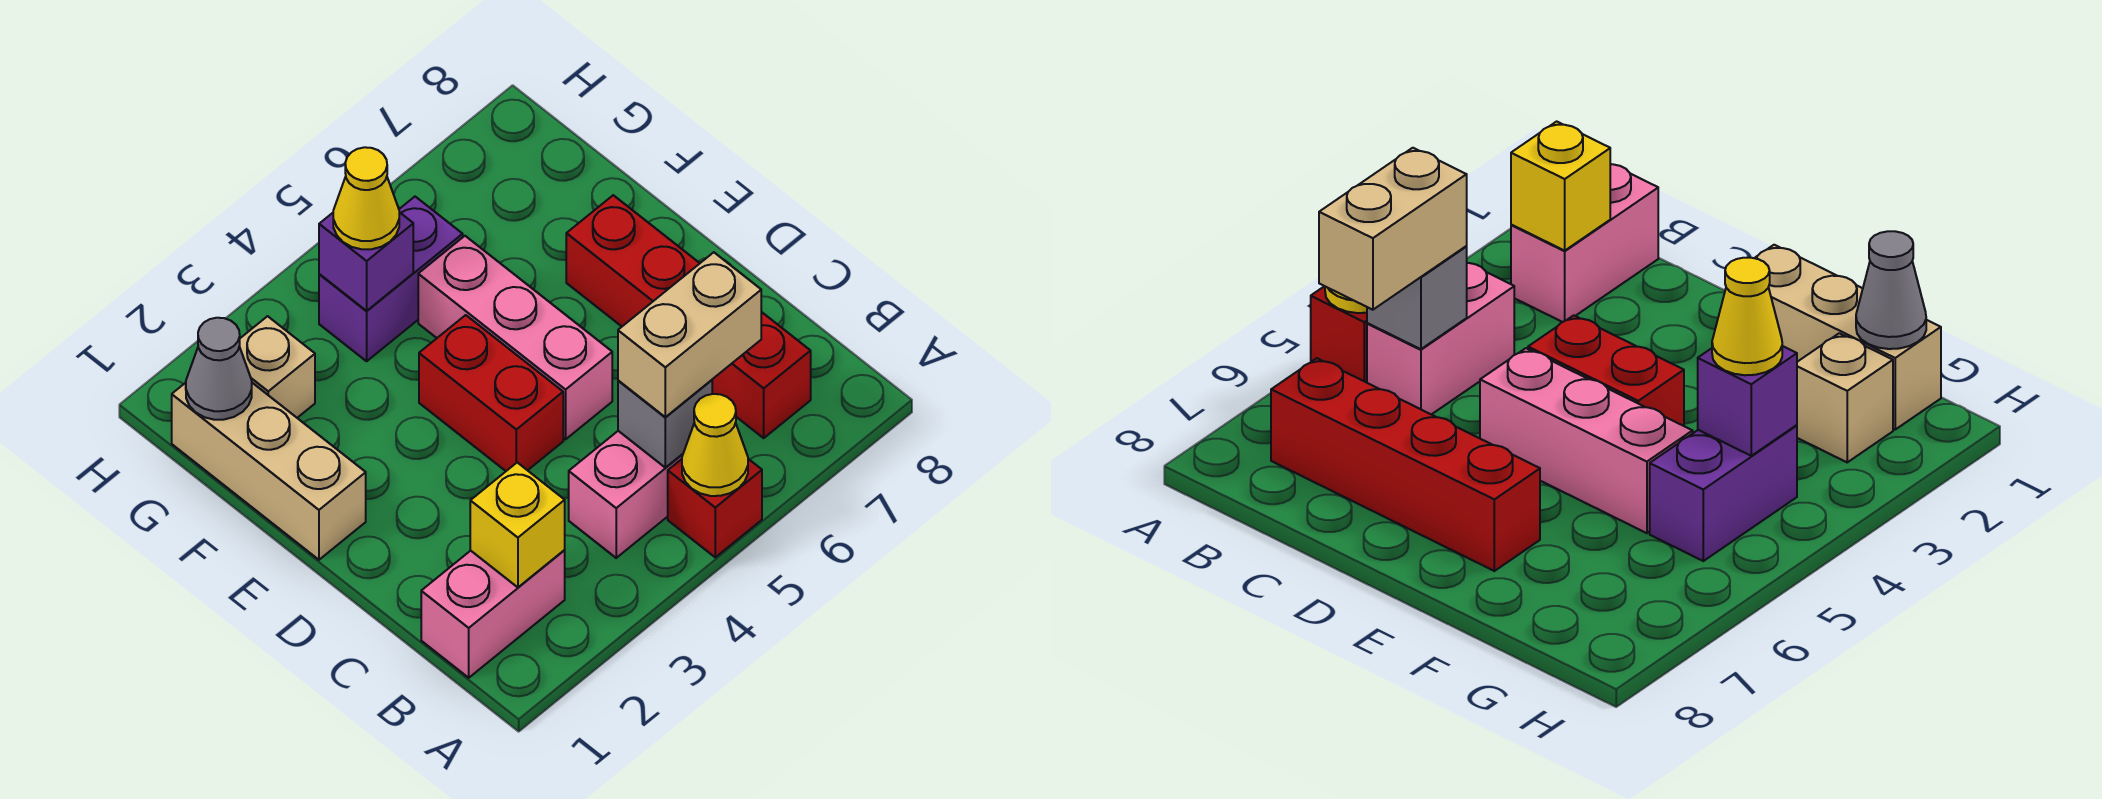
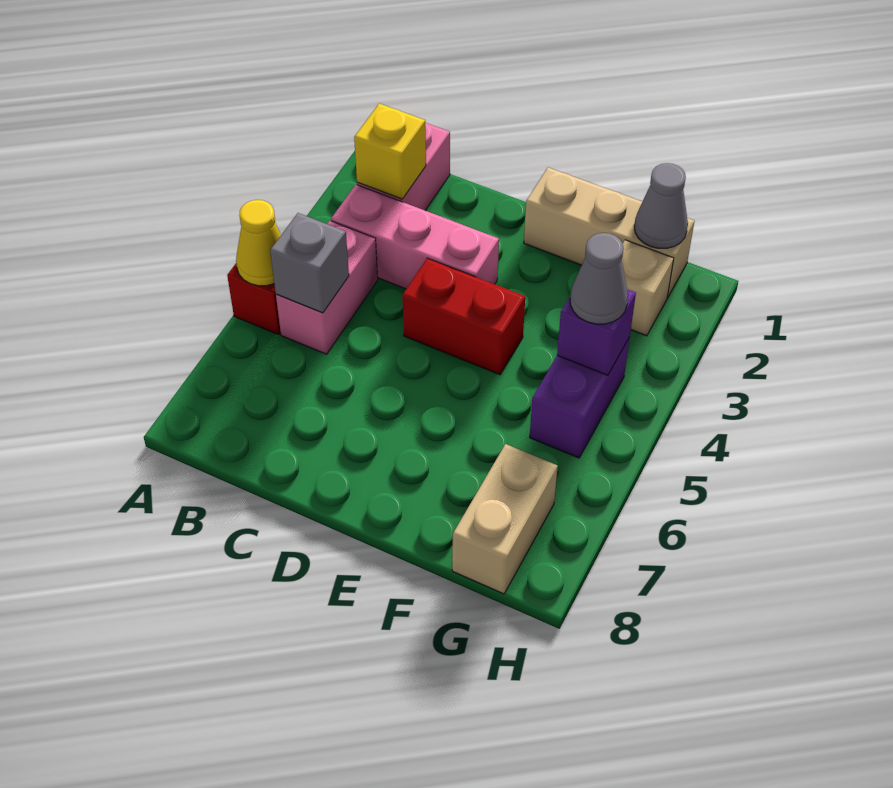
tan 1x2 brick [618,252,761,417] -> tan 1x2 brick moved to [452,444,558,594]
red 1x4 brick [566,195,811,438] -> none
pink 1x3 brick [418,236,612,439] -> pink 1x3 brick moved to [331,185,499,289]
yellow 1x1 cone [333,147,399,249] -> grey 1x1 cone [570,233,628,324]

